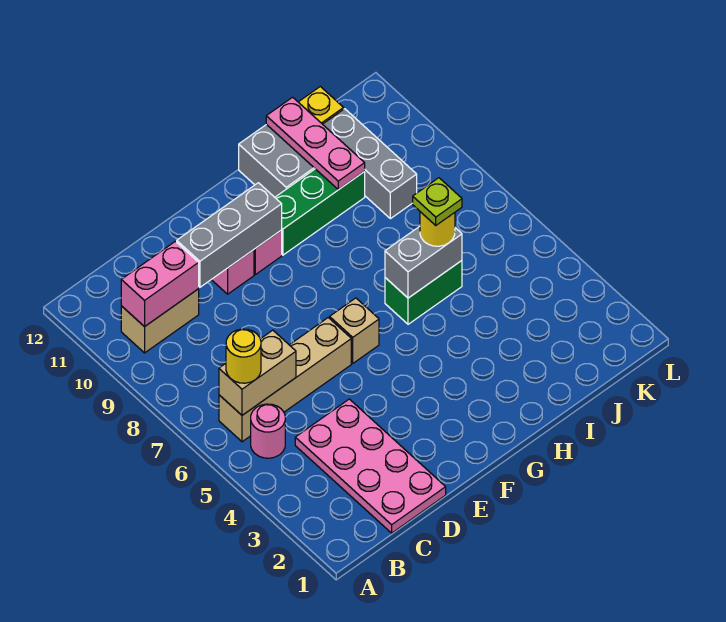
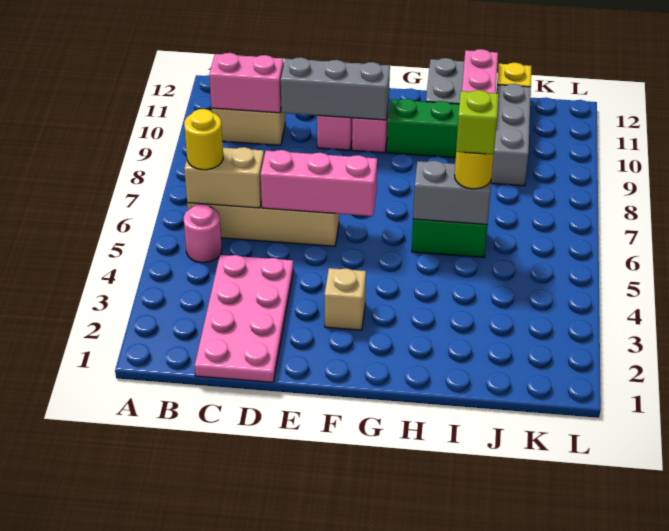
none -> pink 1x3 brick [261,150,377,216]
tan 1x1 brick [330,298,379,363] -> tan 1x1 brick moved to [325,268,366,330]
lime 1x1 plate [413,178,462,225] -> lime 1x1 brick [456,90,499,154]

